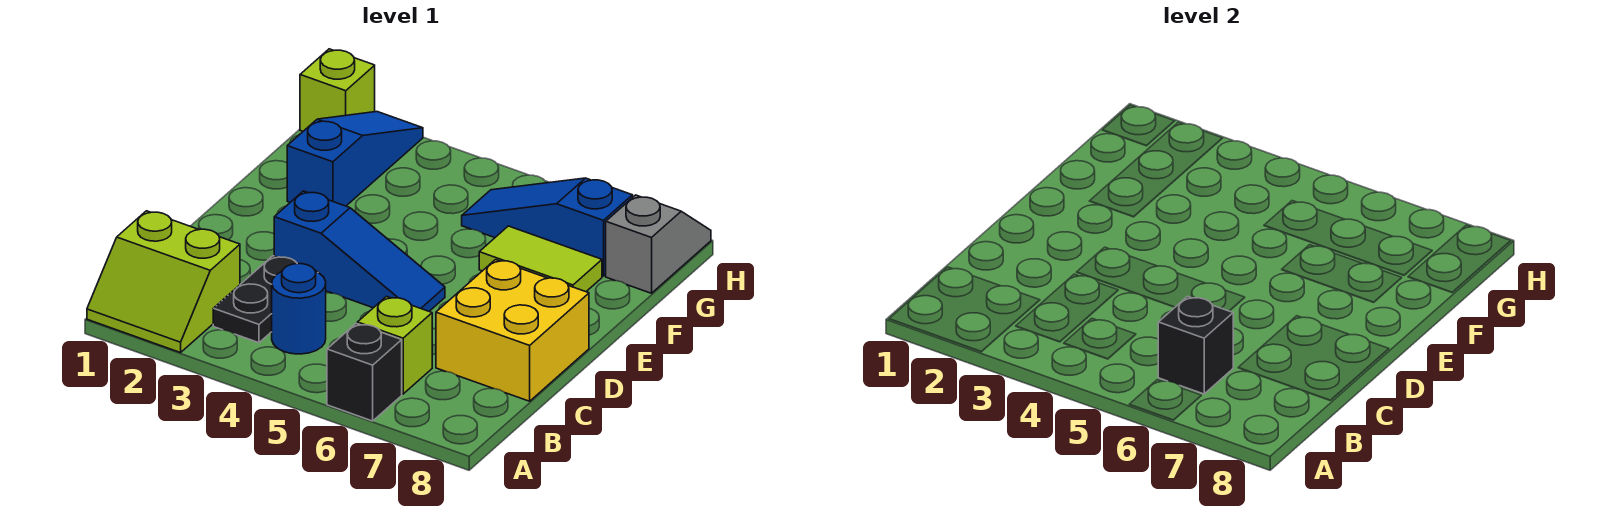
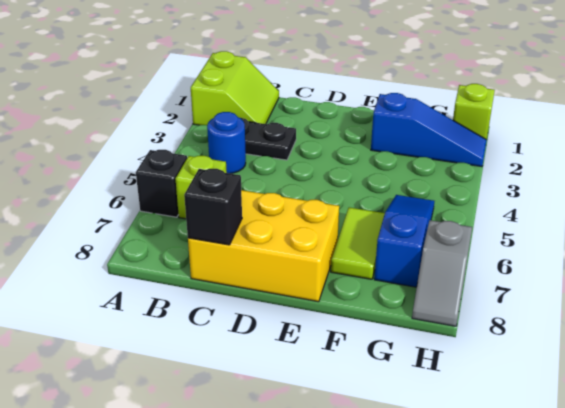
lime 2x2 slope [87,211,240,353] -> lime 2x2 slope turned to [191,51,279,125]
black 1x1 brick [1158,296,1233,394] -> black 1x1 brick moved to [184,169,242,245]
yellow 2x2 brick [436,260,589,401] -> yellow 2x3 brick [188,190,339,302]
blue 1x3 slope [274,191,445,311] -> none
grey 1x2 slope [606,195,711,293] -> grey 1x2 slope turned to [412,220,472,326]

